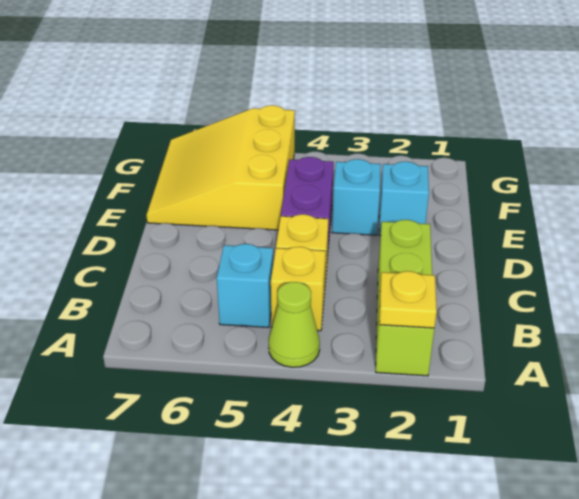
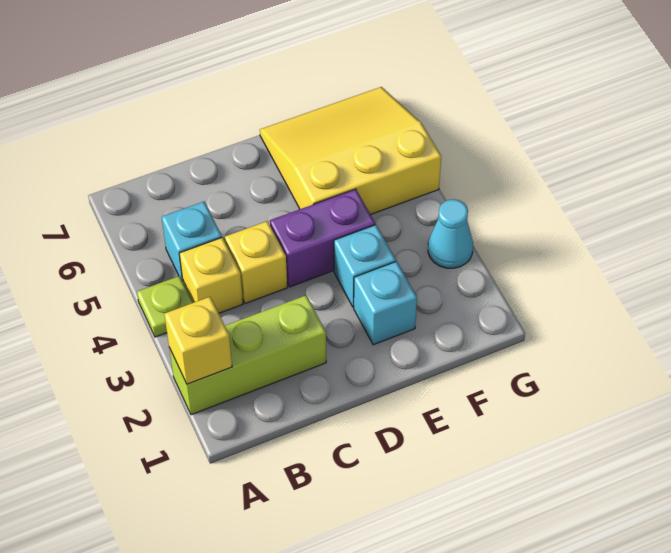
yellow 1x1 plate [379,271,437,328] -> yellow 1x1 brick [164,297,232,384]
lime 1x1 cone [269,282,320,367] -> lime 1x1 plate [137,276,193,337]
none -> cyan 1x1 cone [428,199,473,268]

